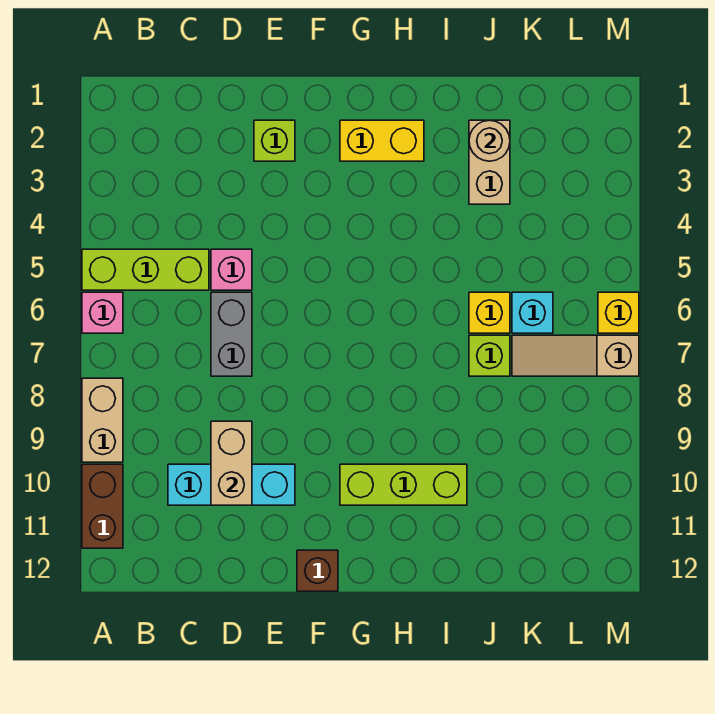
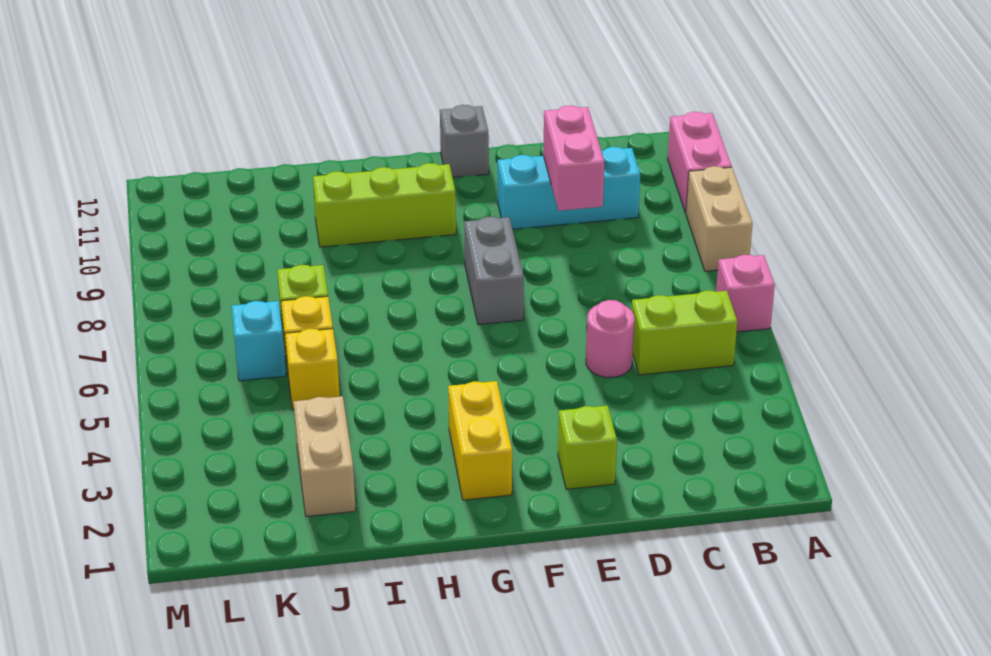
lime 1x3 brick [82,249,209,290] -> lime 1x2 brick [632,290,737,375]
brown 1x2 brick [82,464,123,548] -> pink 1x2 brick [668,112,732,213]
pink 1x1 brick [211,249,252,290] -> pink 1x1 round brick [586,300,635,377]
grey 1x2 brick [211,292,252,376] -> grey 1x2 brick moved to [464,217,524,325]
tan 1x2 brick [211,421,252,505] -> pink 1x2 brick [543,106,604,211]
brown 1x1 brick [297,550,338,591] -> grey 1x1 brick [440,105,489,178]
yellow 1x2 brick [340,120,424,161] -> yellow 1x2 brick turned to [448,381,512,500]
tan 1x1 round brick [469,120,510,161] -> none
tan 1x3 slope [512,335,639,376] -> none
yellow 1x1 brick [598,292,639,333] -> yellow 1x1 brick moved to [285,329,340,409]

